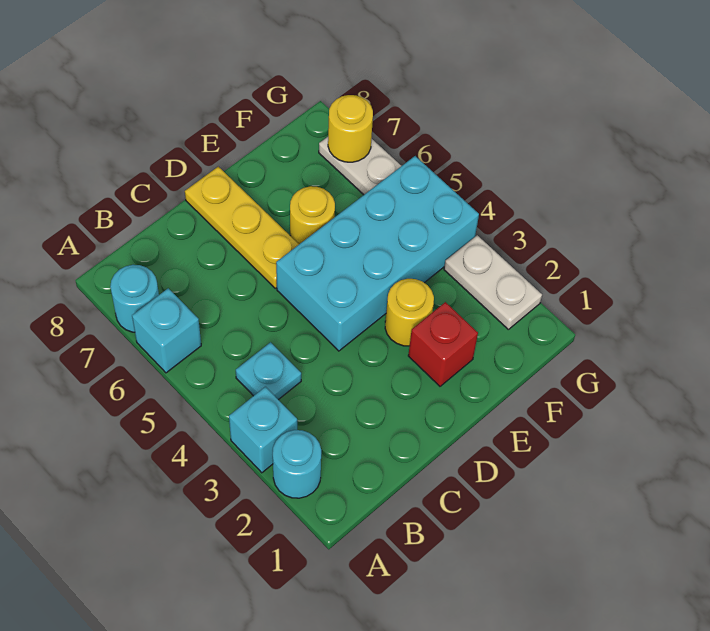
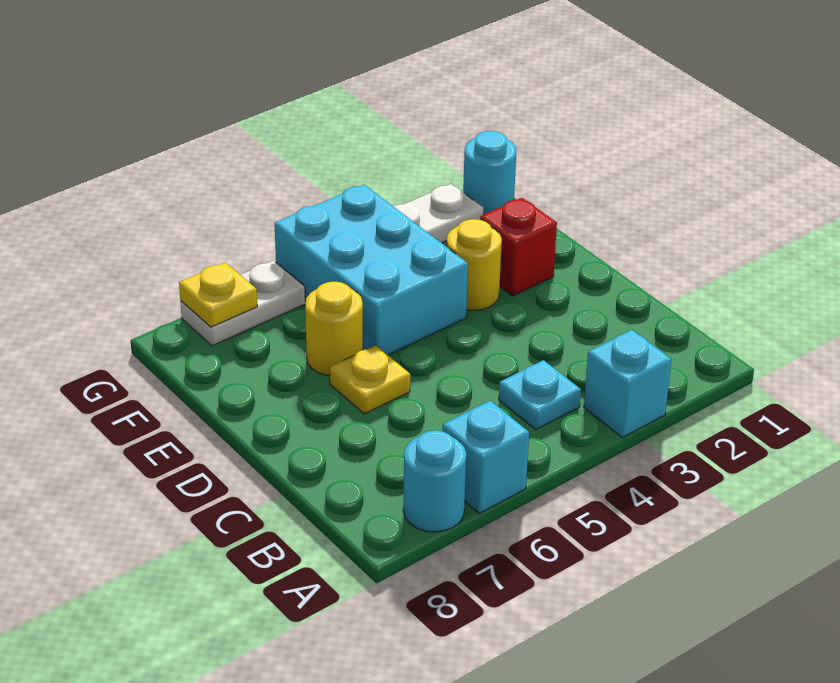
cyan 1x1 round brick [273,430,321,498] -> cyan 1x1 round brick moved to [463,131,516,215]
cyan 2x4 brick [276,156,479,351] -> cyan 2x3 brick [275,185,468,355]
yellow 1x3 plate [185,167,299,288] -> yellow 1x1 plate [330,345,410,414]
yellow 1x1 round brick [328,95,373,162] -> yellow 1x1 plate [179,262,257,327]

